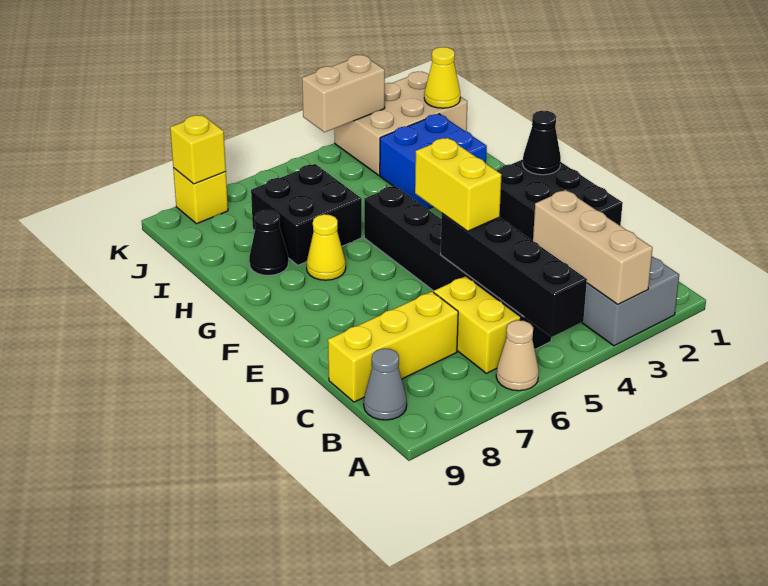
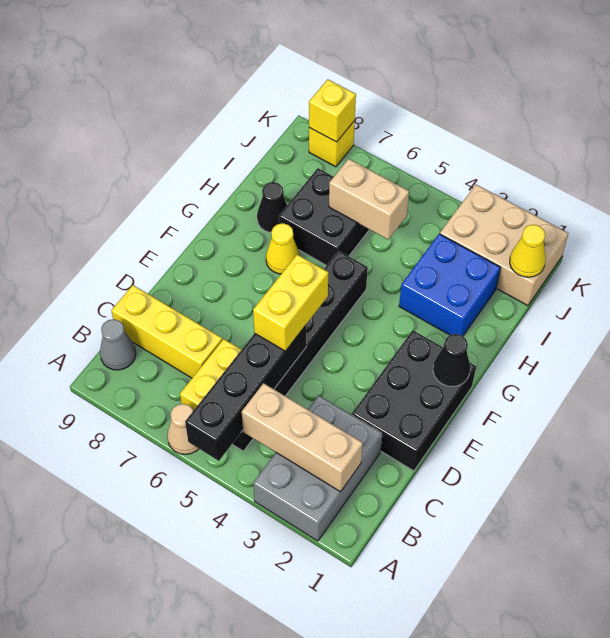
tan 1x3 brick [533,190,653,304] -> tan 1x3 brick turned to [242,383,363,492]
tan 1x2 brick [302,55,385,132] -> tan 1x2 brick moved to [329,159,409,239]

